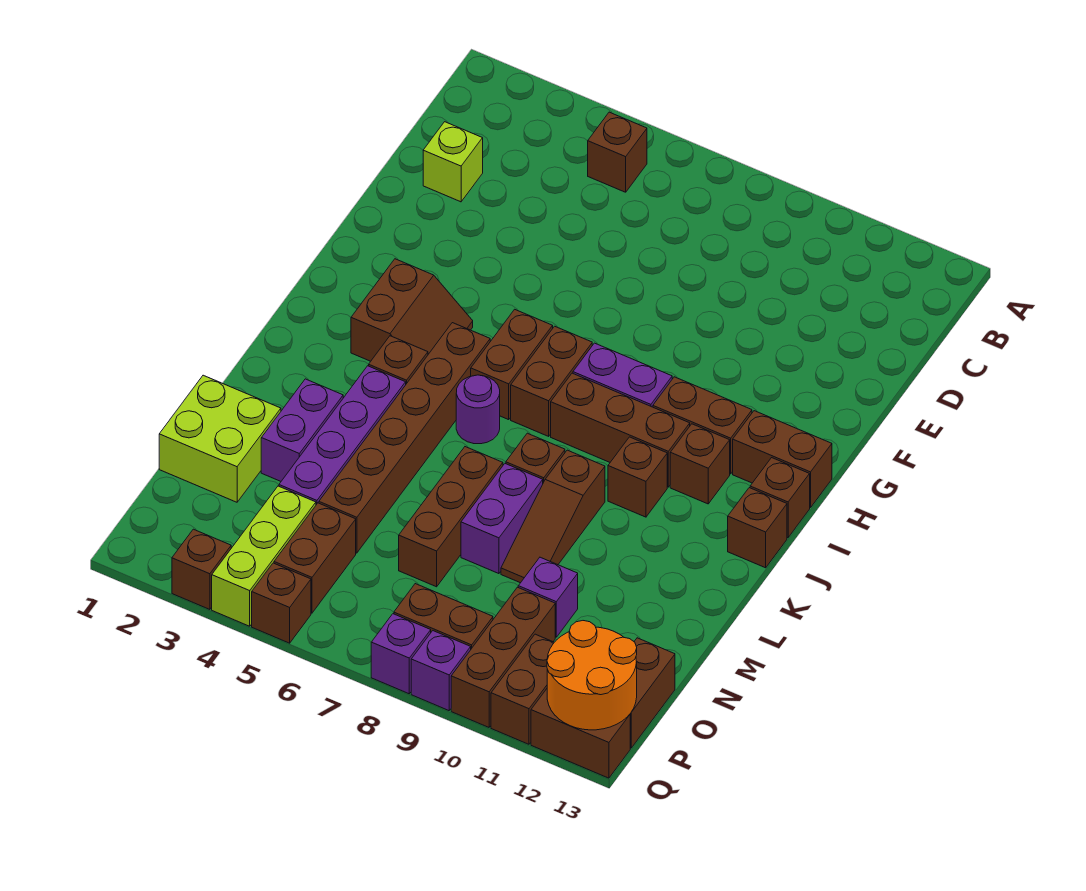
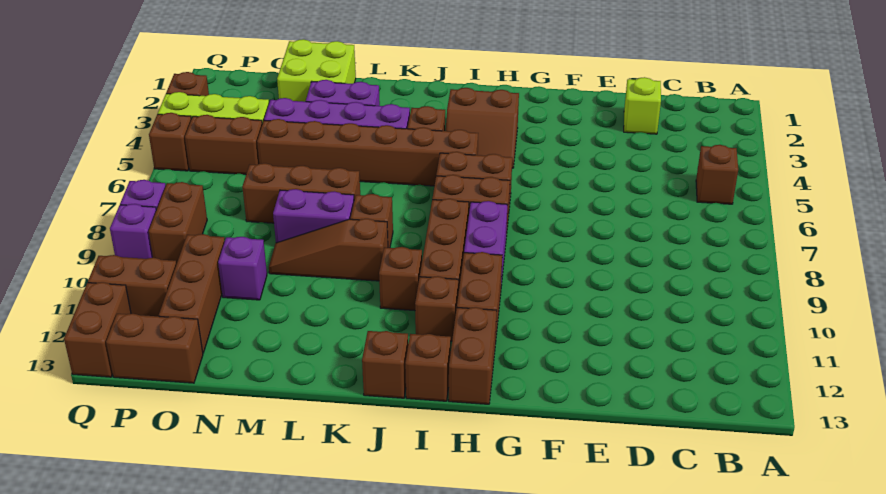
purple 1x1 round brick [456,375,500,444] -> none
brown 1x3 brick [451,587,555,727] -> brown 1x3 brick turned to [159,234,225,353]
orange 2x2 round brick [547,621,637,730] -> none

